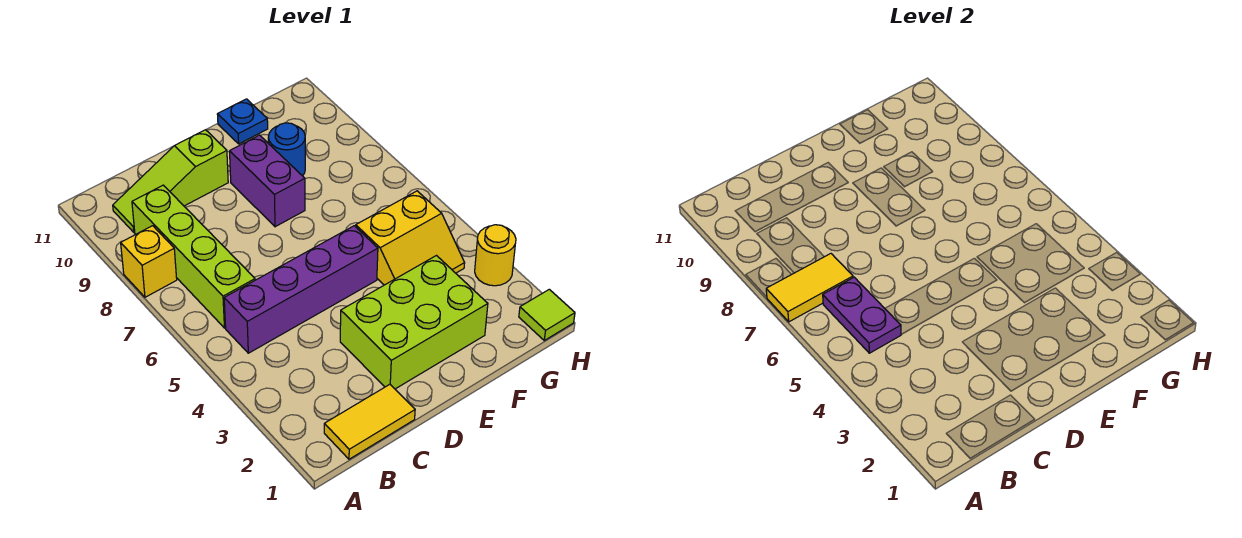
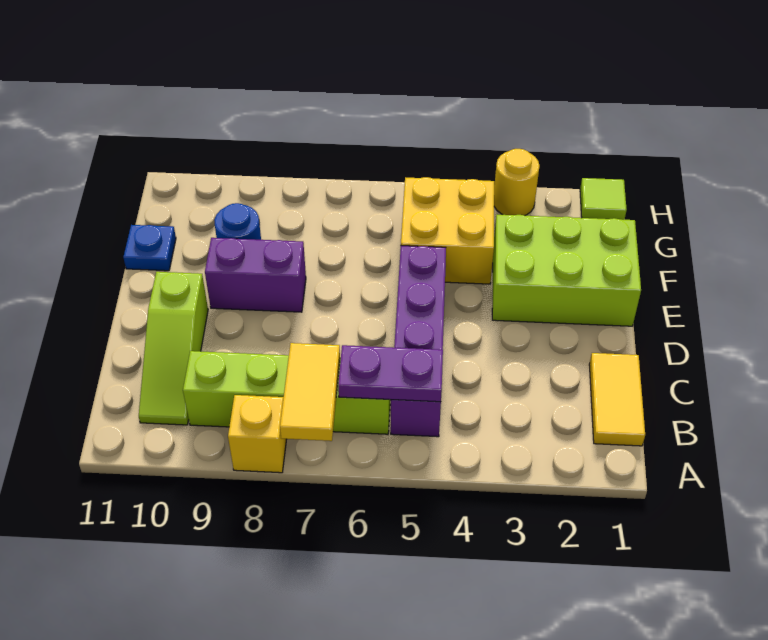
lime 2x3 brick [340,256,488,389] -> lime 2x3 brick turned to [492,215,641,326]
yellow 2x2 slope [356,191,465,285] -> yellow 2x2 brick [401,177,494,284]

